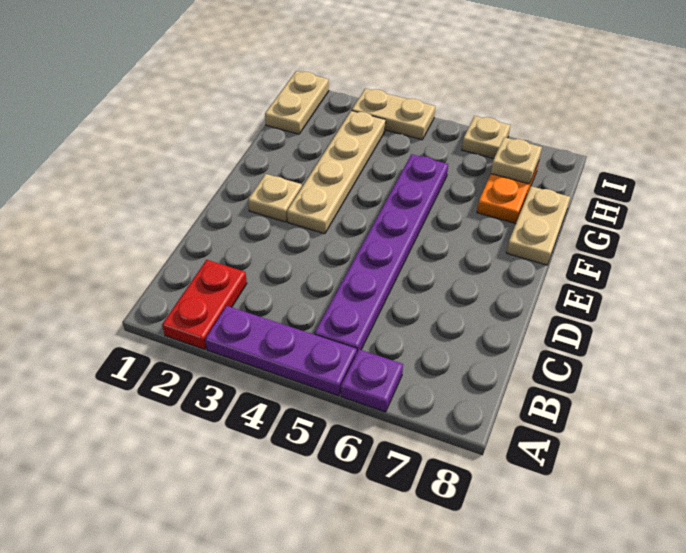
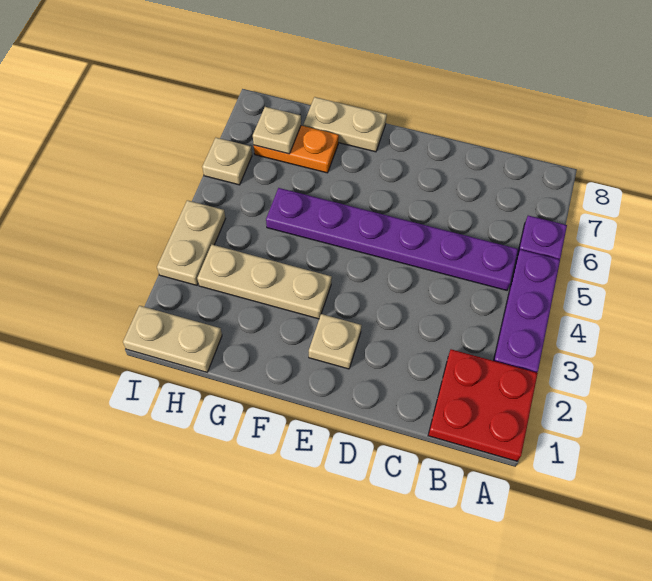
red 1x2 plate [162,260,247,349] -> red 2x2 plate [428,349,538,461]
tan 1x4 plate [287,111,386,234] -> tan 1x3 plate [197,245,332,319]

